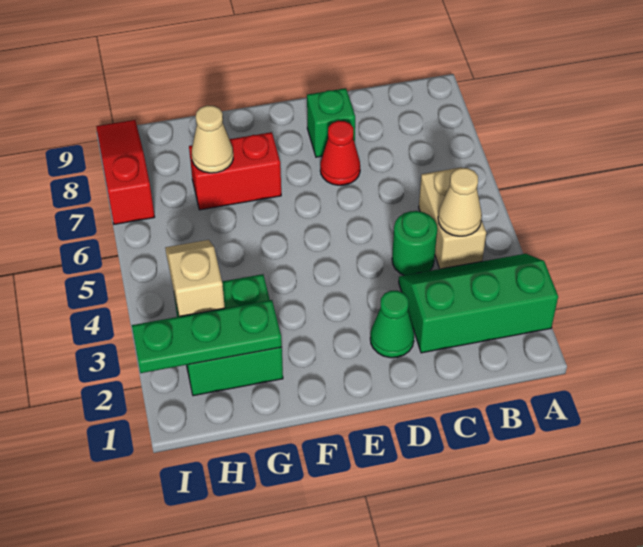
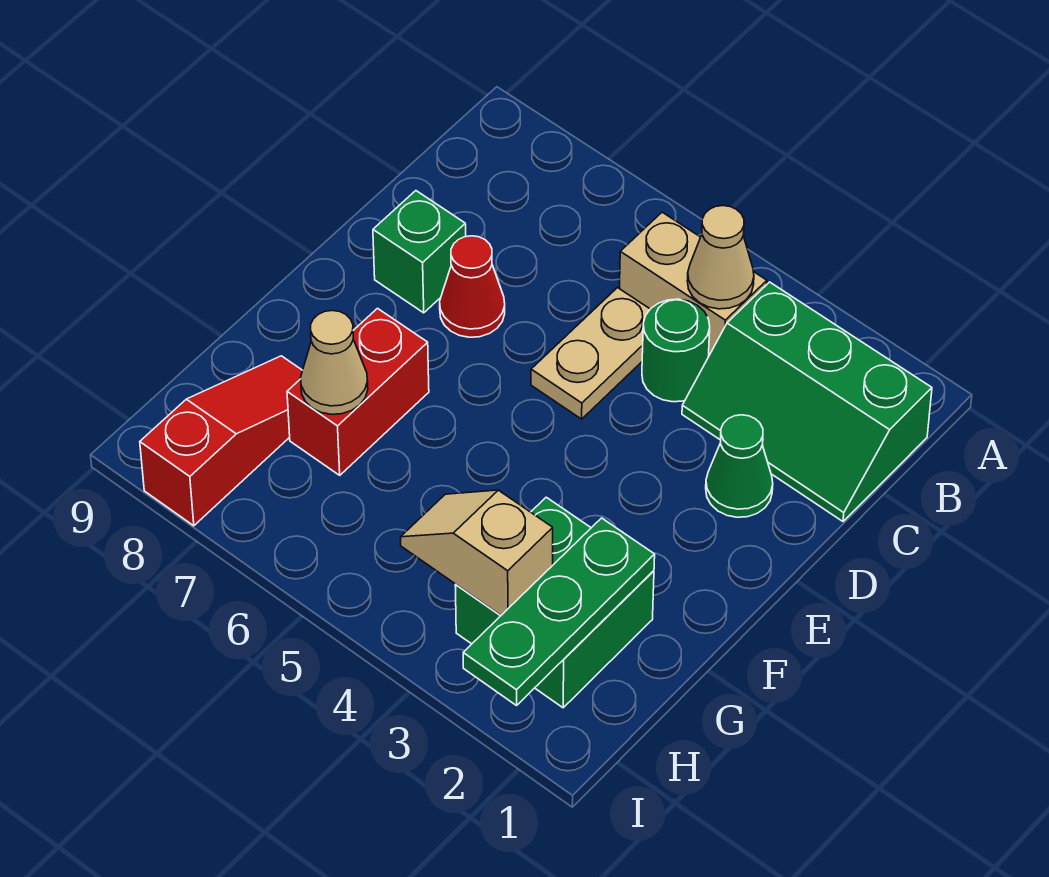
green 2x3 slope [399,254,558,353] -> green 2x3 slope turned to [682,282,932,521]
none -> tan 1x2 plate [531,288,650,419]
red 1x3 slope [96,120,155,224] -> red 1x3 slope turned to [140,356,303,526]

